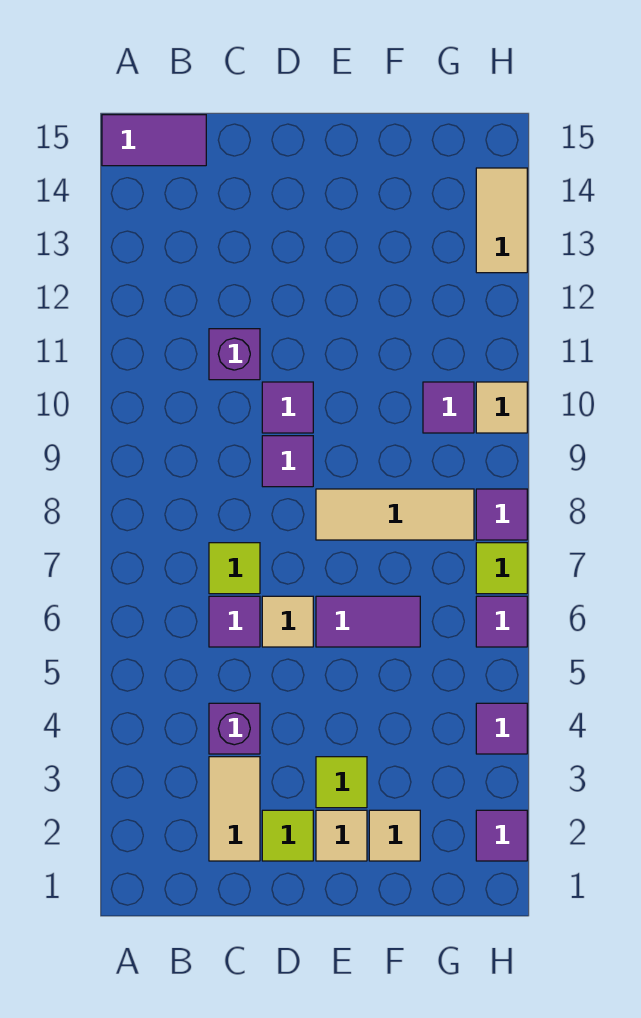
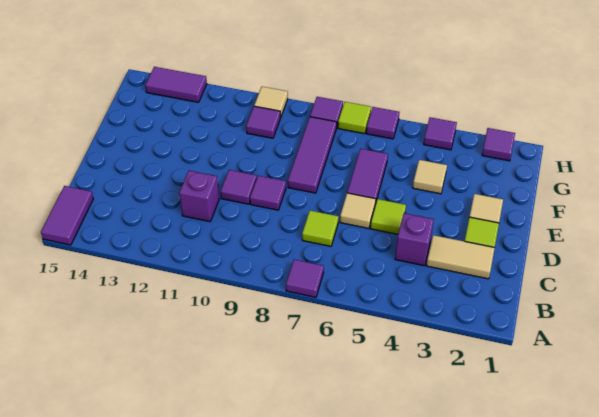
purple 1x1 tile [209,596,260,647] -> purple 1x1 tile moved to [286,259,324,297]
lime 1x1 tile [316,757,367,808] -> lime 1x1 tile moved to [370,199,406,234]
tan 1x3 tile [316,489,474,540] -> purple 1x3 tile [288,117,337,193]
tan 1x1 tile [369,810,420,861] -> tan 1x1 tile moved to [413,160,447,194]
tan 1x2 tile [476,168,527,273] -> purple 1x2 tile [145,67,207,102]

